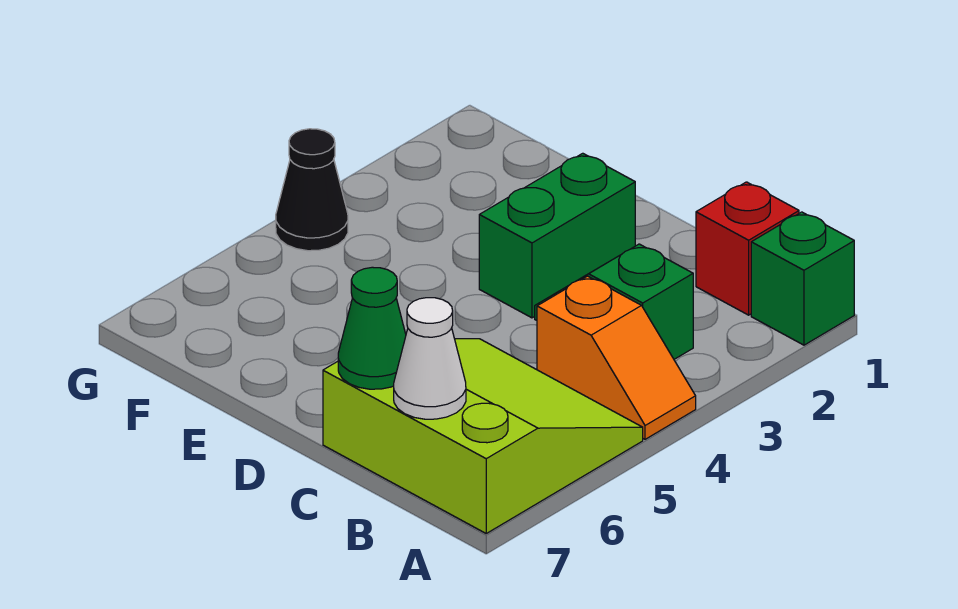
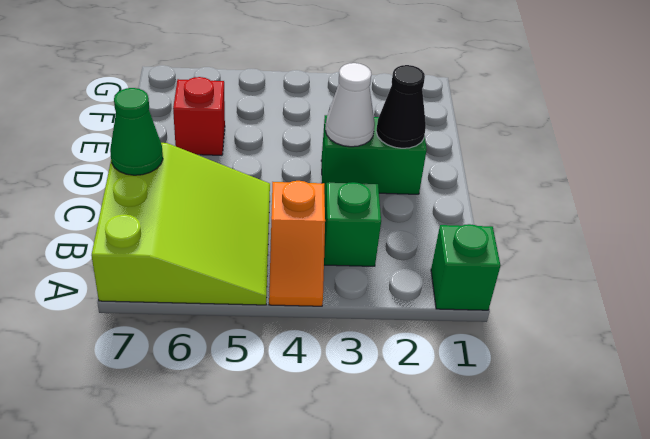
red 1x1 brick [696,182,799,315] -> red 1x1 brick moved to [173,77,225,155]
white 1x1 cone [394,298,466,419] -> white 1x1 cone moved to [325,63,375,147]
black 1x1 cone [276,129,348,251] -> black 1x1 cone moved to [376,65,426,148]

